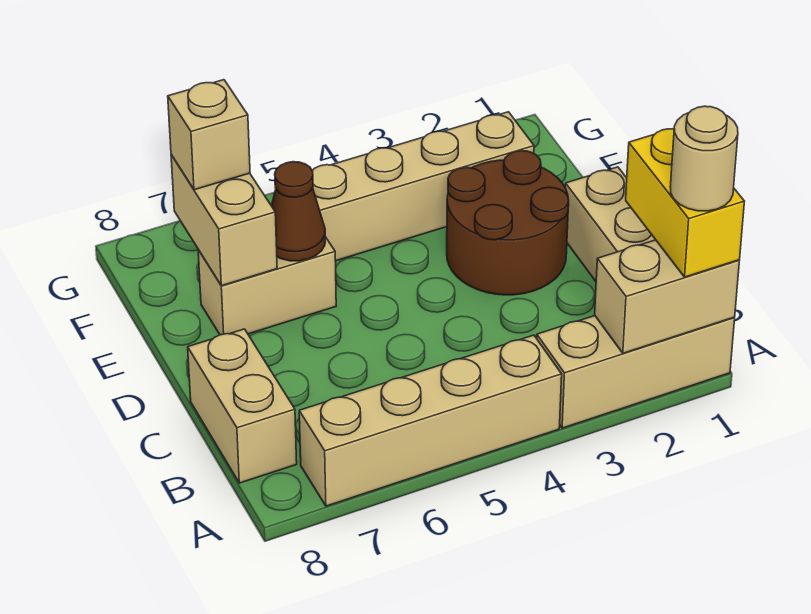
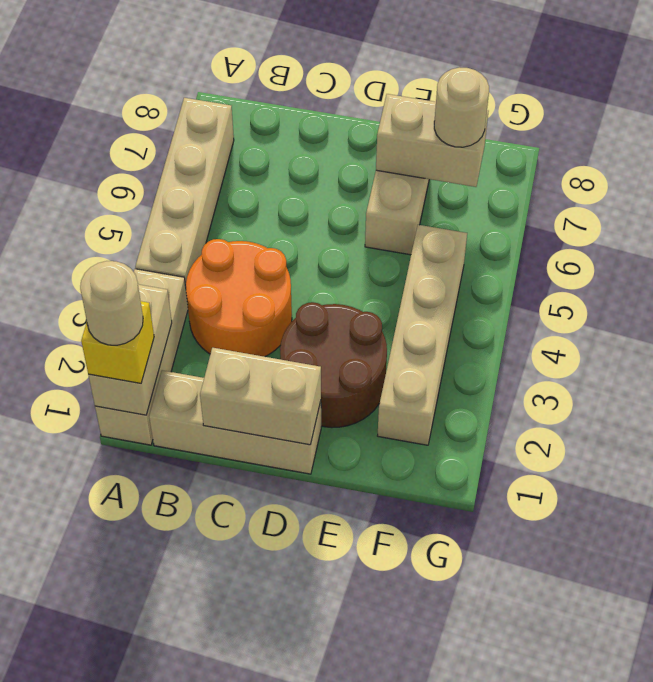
yellow 1x2 brick [626,129,744,277] -> yellow 1x1 brick [81,301,154,383]
none -> orange 2x2 round brick [186,239,292,357]
tan 1x2 brick [188,329,297,483] -> tan 1x2 brick moved to [200,348,321,445]
brown 1x1 cone [272,162,326,261] -> none
tan 1x1 brick [168,80,250,190] -> tan 1x1 round brick [434,67,489,147]

